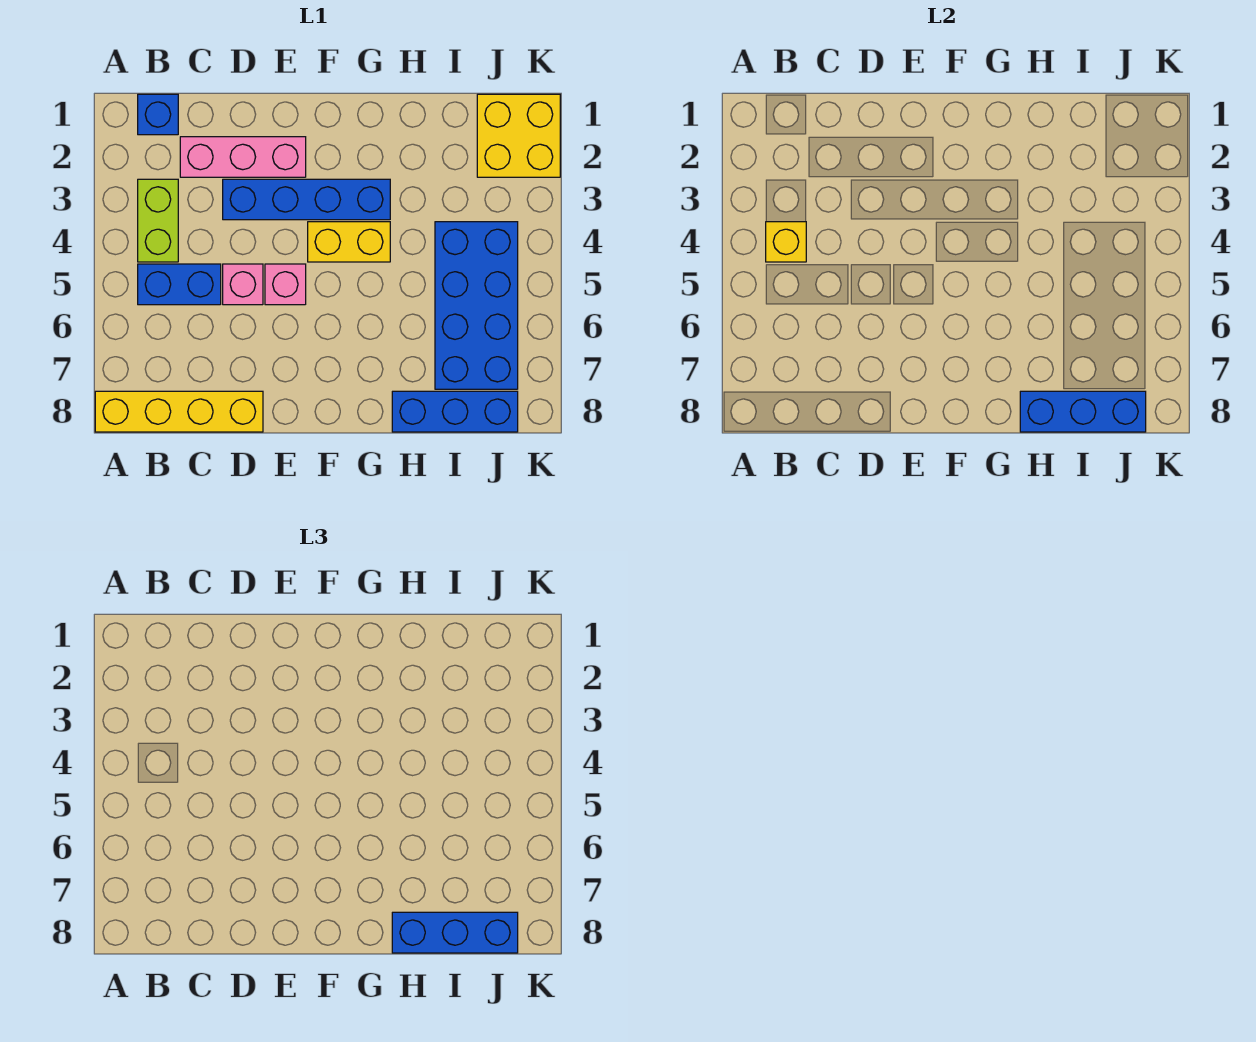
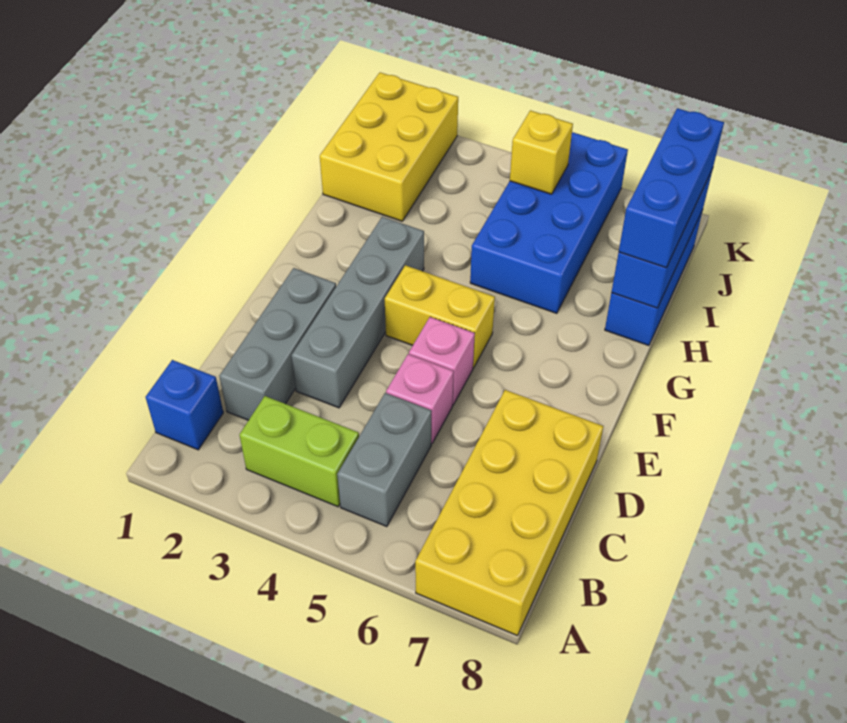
yellow 1x4 brick [95,391,263,432] -> yellow 2x4 brick [415,390,603,636]
yellow 1x1 brick [766,222,806,262] -> yellow 1x1 brick moved to [510,110,573,194]
blue 1x2 brick [138,264,221,305] -> grey 1x2 brick [337,393,432,527]
pink 1x3 brick [180,137,306,177] -> grey 1x3 brick [219,268,336,420]
blue 1x4 brick [223,179,390,220] -> grey 1x4 brick [291,217,424,408]
yellow 1x2 brick [308,222,390,262] -> yellow 1x2 brick turned to [385,265,495,368]
blue 2x4 brick [435,222,518,389] -> blue 2x4 brick turned to [470,132,628,313]
yellow 2x2 brick [477,94,560,177] -> yellow 2x3 brick [320,73,458,221]

